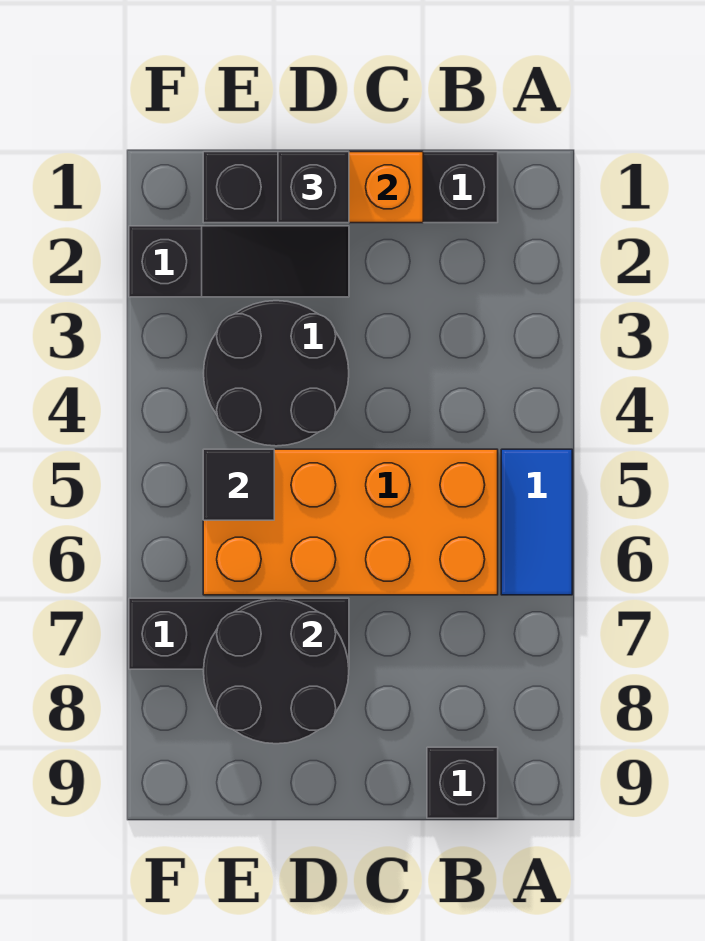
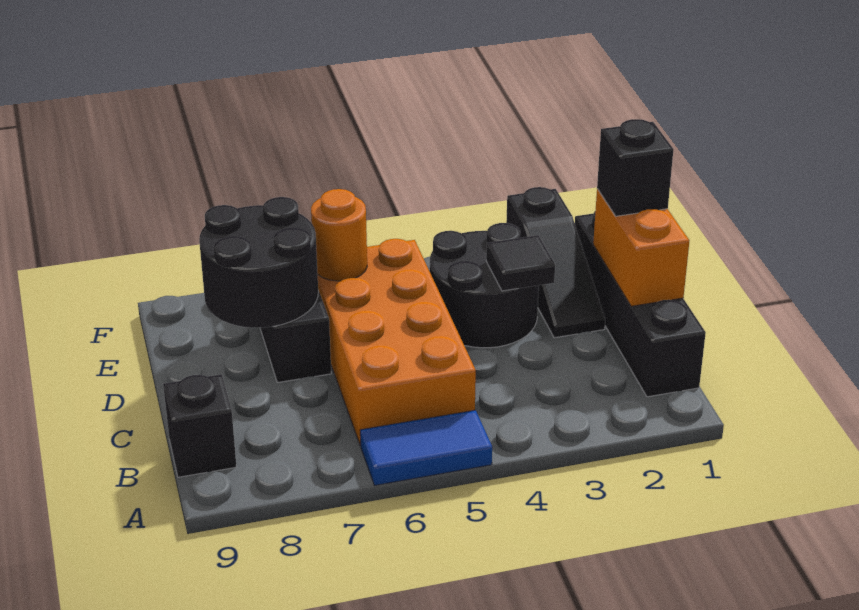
black 1x1 tile [203,449,274,520] -> black 1x1 tile moved to [486,235,555,291]
none -> orange 1x1 round brick [311,189,367,281]

